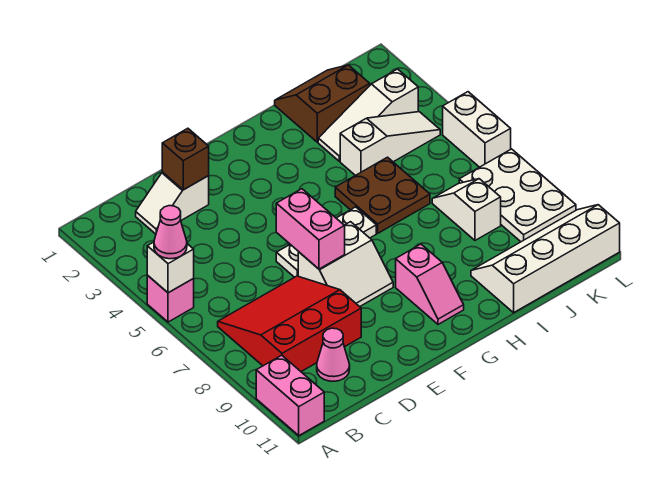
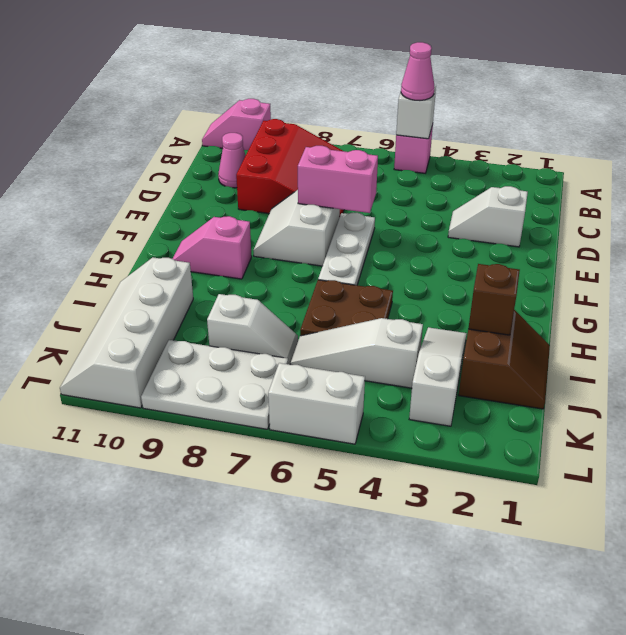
pink 1x2 brick [256,355,324,436] -> pink 1x2 slope [202,99,271,150]
white 1x2 slope [136,172,209,234] -> white 1x2 slope turned to [448,186,528,247]
brown 1x1 brick [162,128,209,190] -> brown 1x1 brick moved to [468,264,520,335]
white 1x3 slope [340,112,440,176] -> white 1x3 slope turned to [291,318,423,388]
white 2x4 slope [471,205,620,313] -> white 2x4 slope turned to [60,257,193,408]

